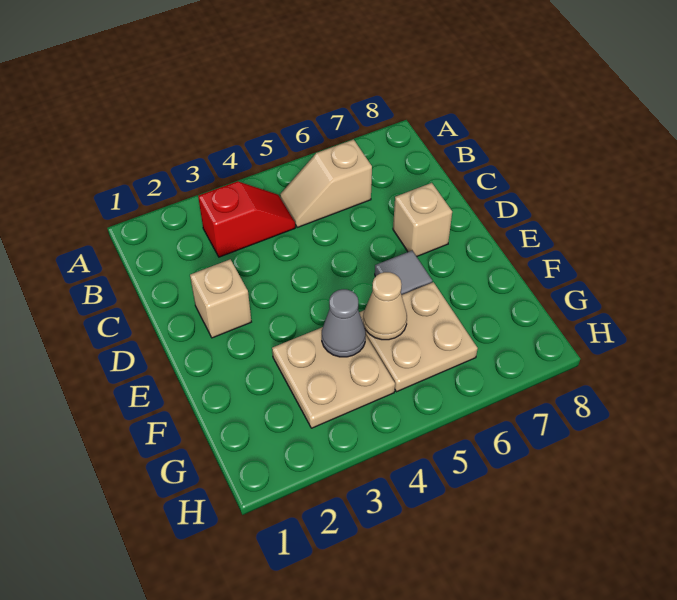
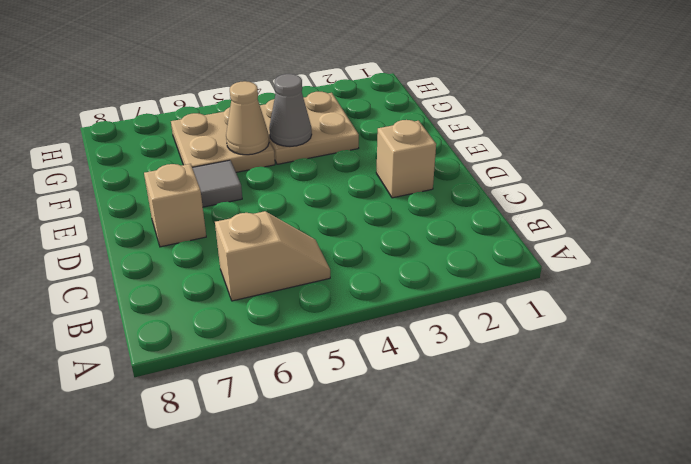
red 1x2 slope [198,181,295,257] -> none

